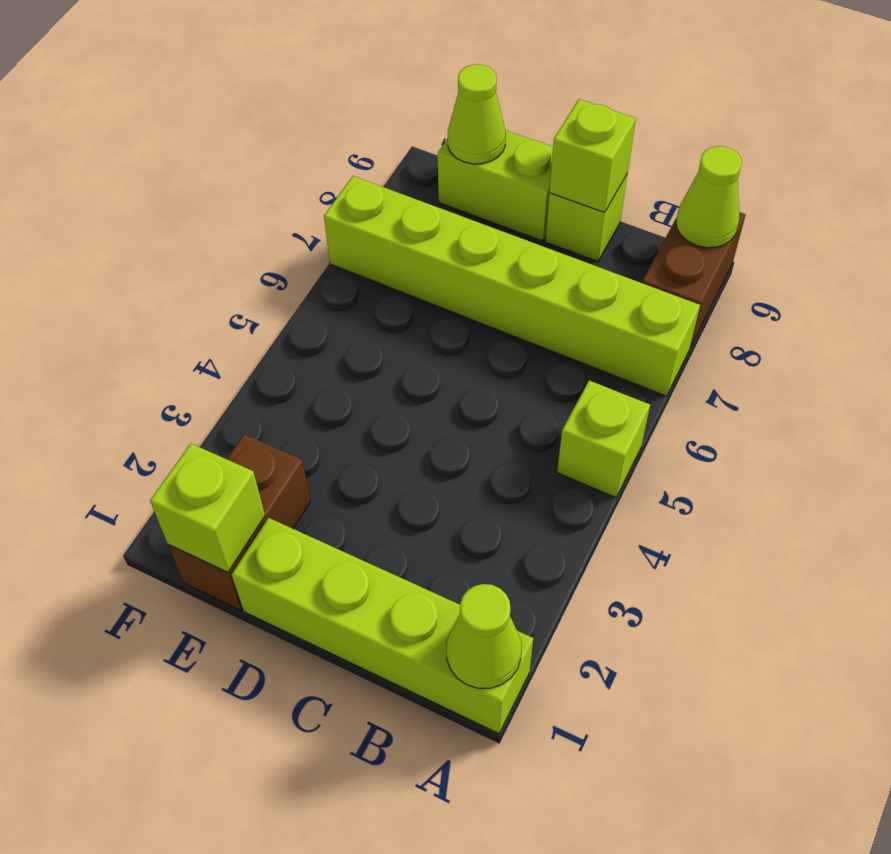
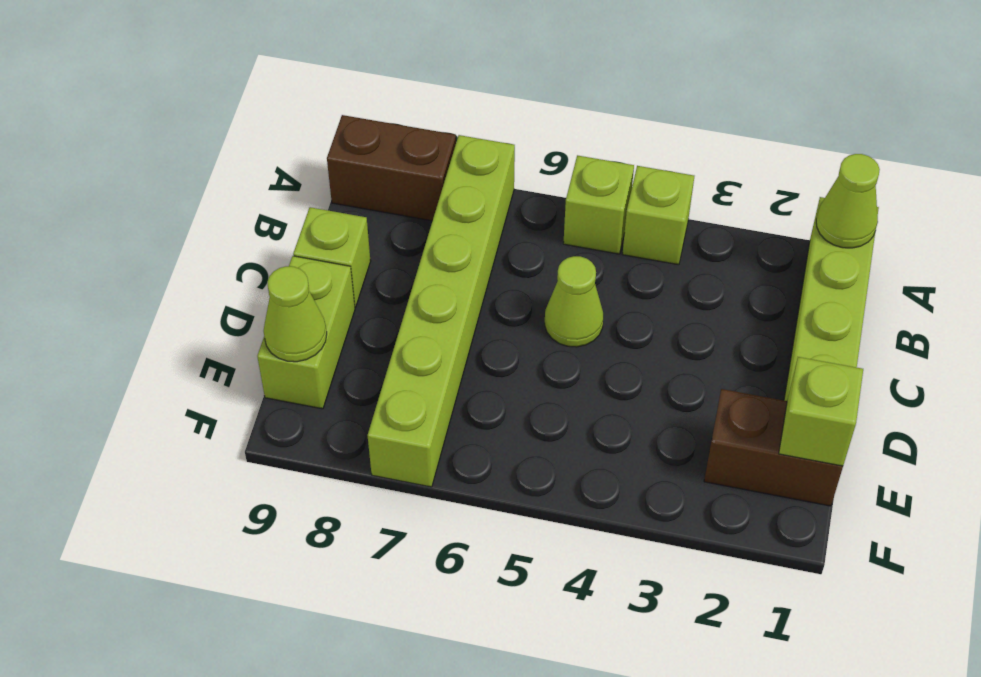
lime 1x1 cone [676,146,742,248] -> lime 1x1 cone moved to [545,256,603,347]
lime 1x1 brick [549,99,636,212] -> lime 1x1 brick moved to [623,166,694,265]

